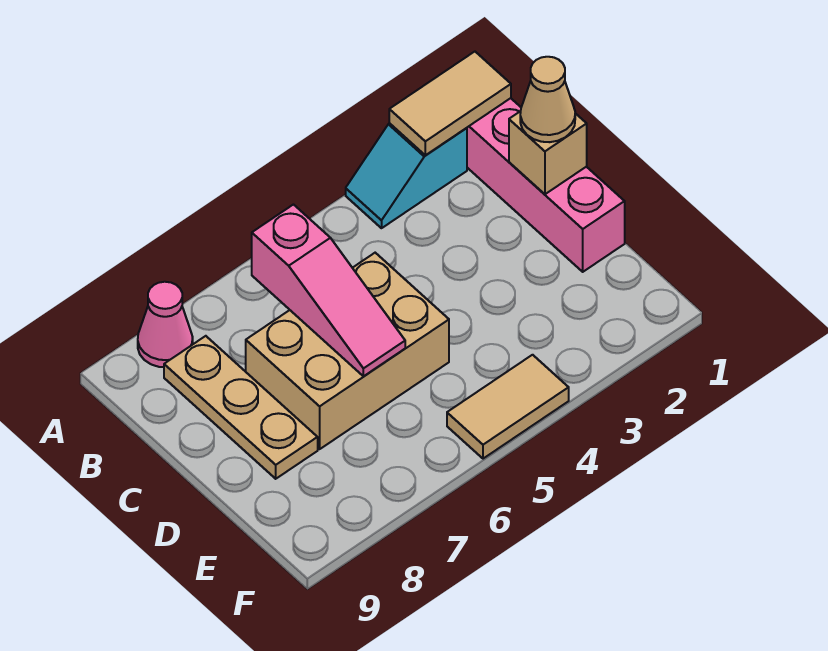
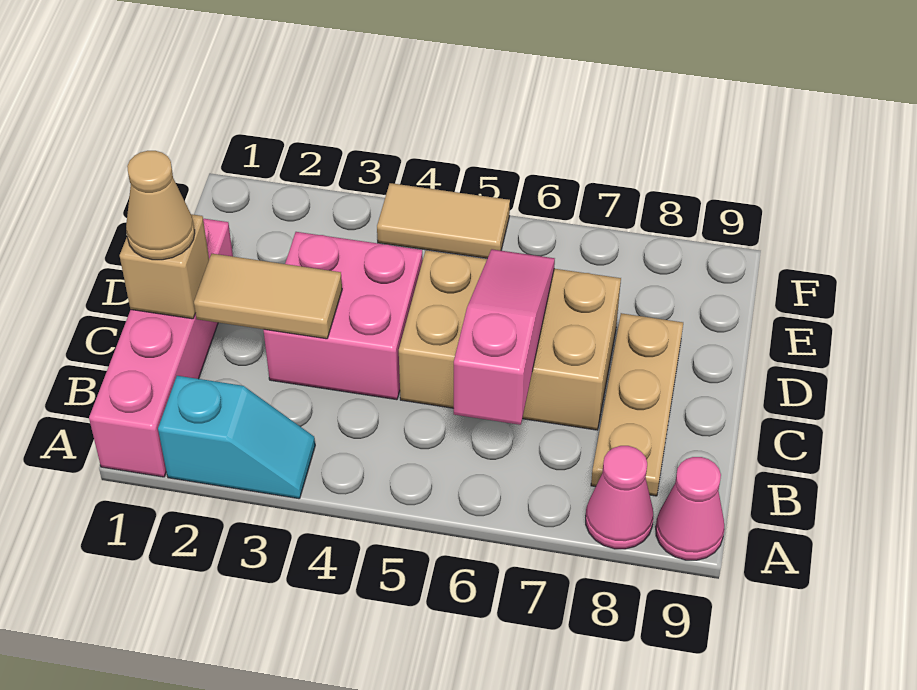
tan 1x2 tile [389,52,511,155] -> tan 1x2 tile moved to [194,254,342,339]
none -> pink 1x1 cone [656,457,725,560]
none -> pink 2x2 brick [264,232,423,400]

